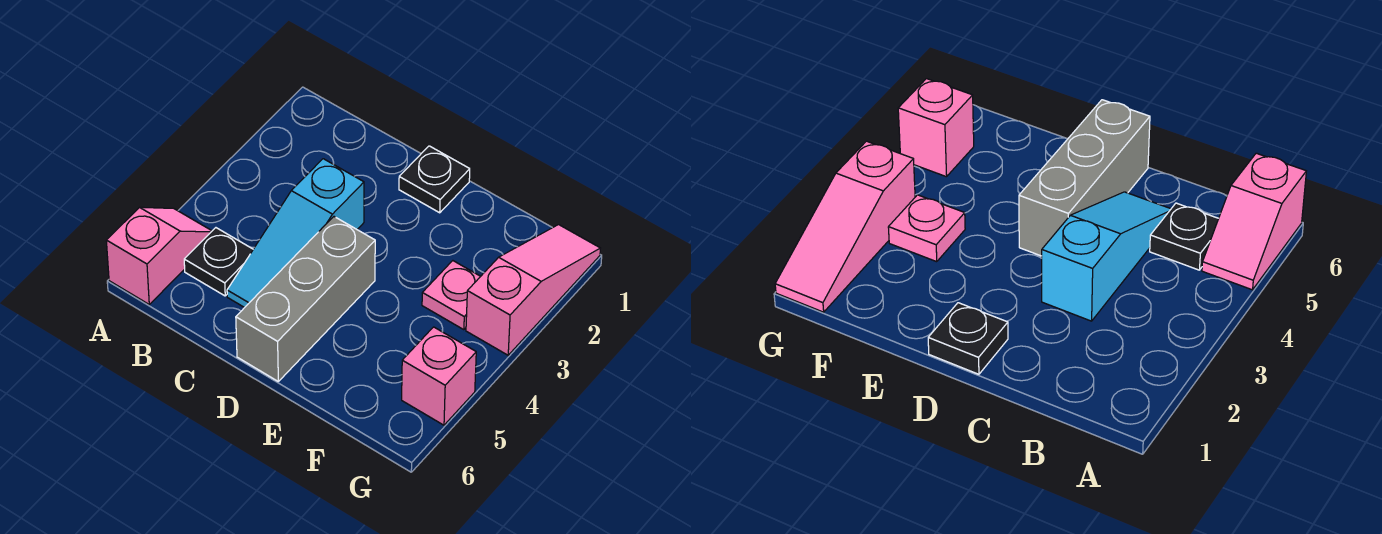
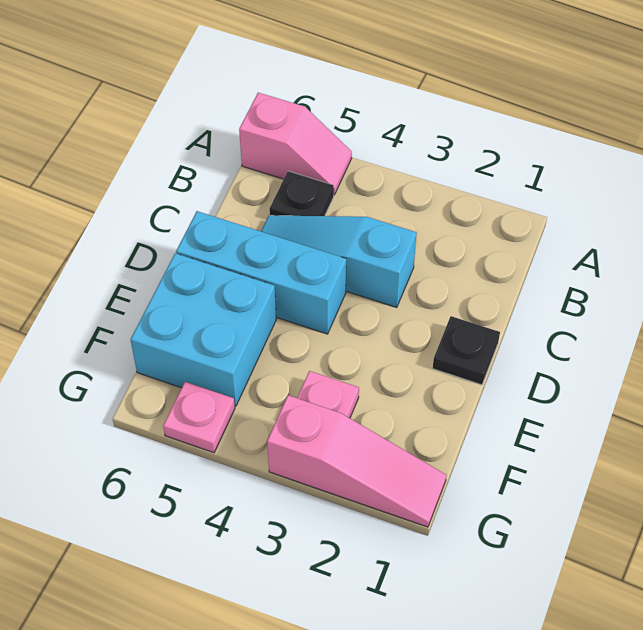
grey 1x3 brick [236,217,375,381] -> cyan 1x3 brick [176,211,346,334]
none -> cyan 2x2 brick [131,253,276,406]
pink 1x1 brick [402,327,476,425] -> pink 1x1 plate [163,382,235,453]

